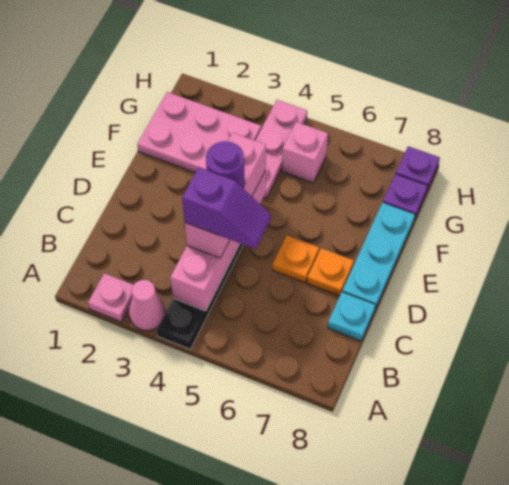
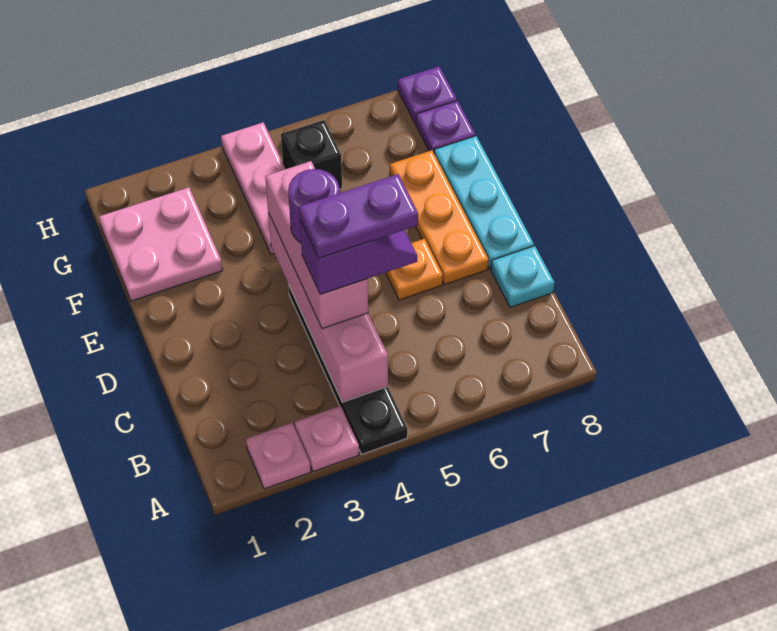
pink 1x1 cone [129,280,165,330] -> pink 1x1 plate [295,406,359,472]
none -> purple 1x2 plate [299,174,418,258]
orange 1x1 plate [307,248,354,296] -> orange 1x3 plate [390,150,489,284]
pink 2x3 plate [137,92,261,173] -> pink 2x2 plate [99,187,222,301]
pink 1x1 brick [282,122,328,183] -> black 1x1 brick [281,120,342,189]

